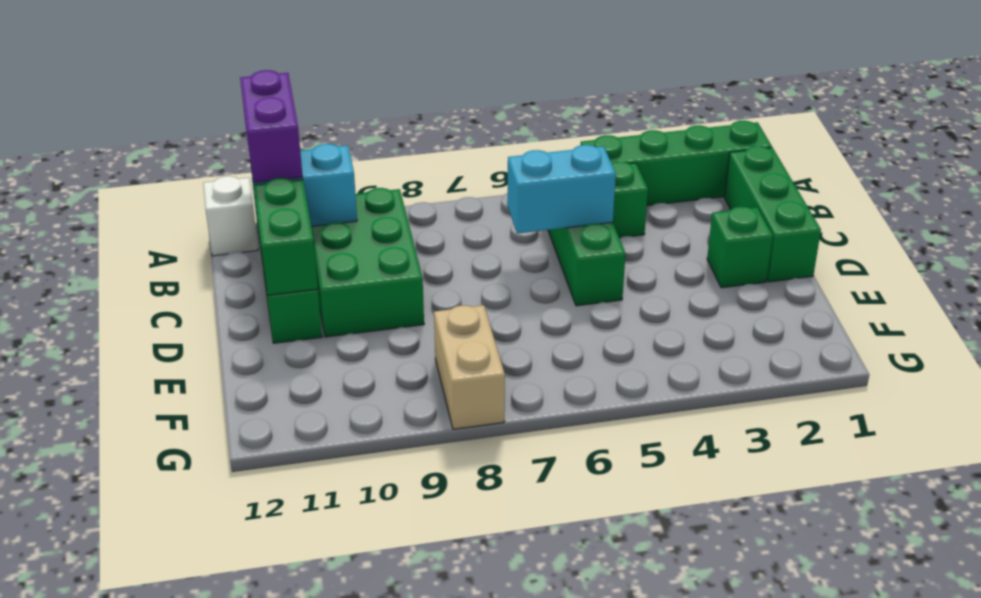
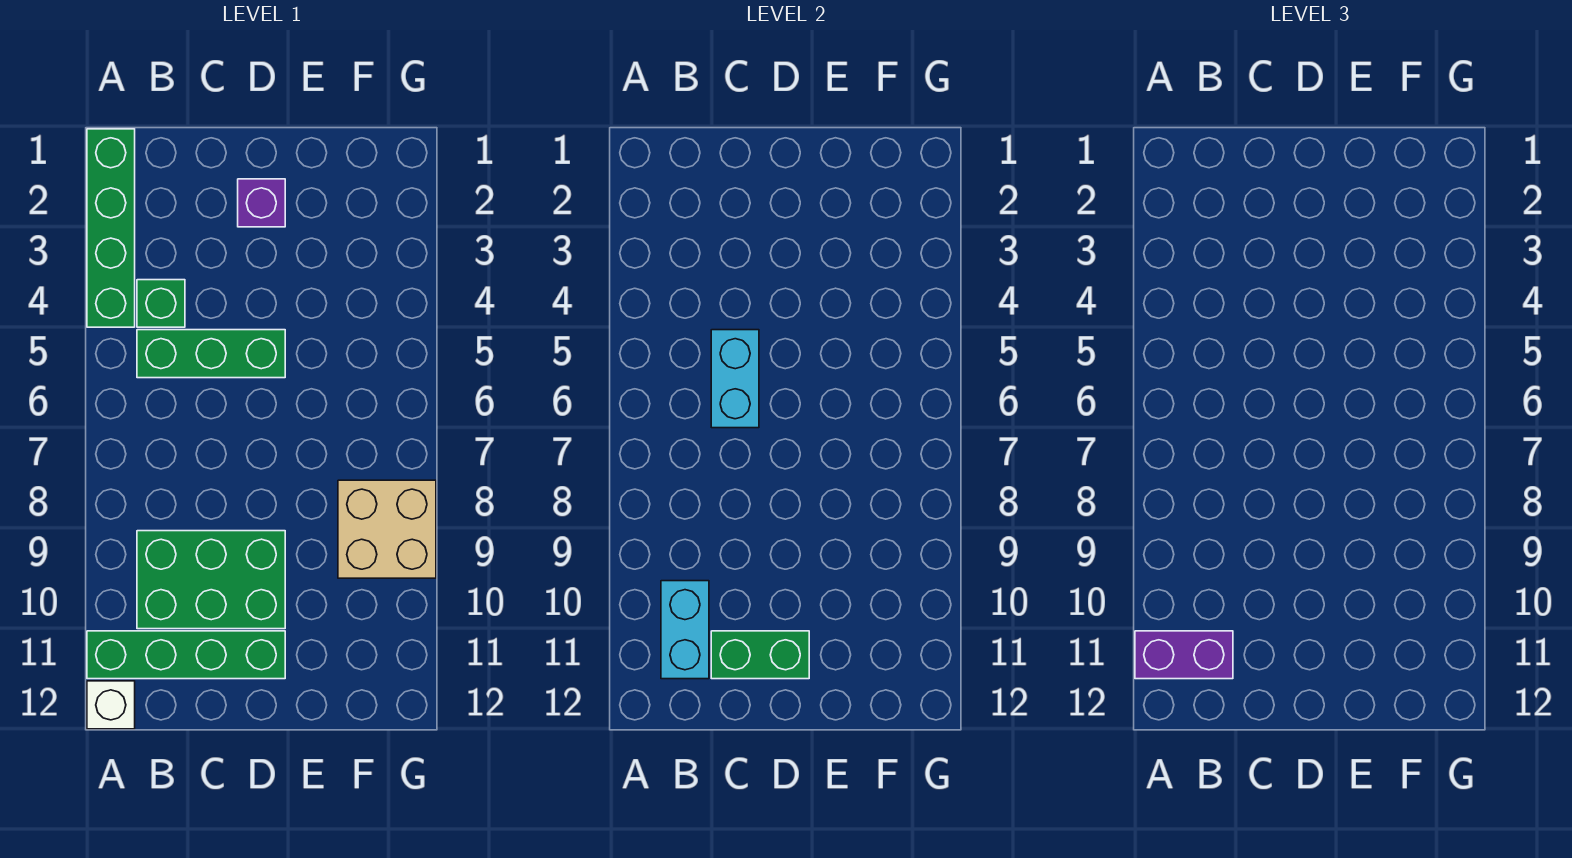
green 1x3 brick [725,146,821,282] -> none
green 1x1 brick [707,207,773,288] -> purple 1x1 brick [238,179,285,227]
tan 1x2 brick [434,305,505,429] -> tan 2x2 brick [338,480,436,578]

